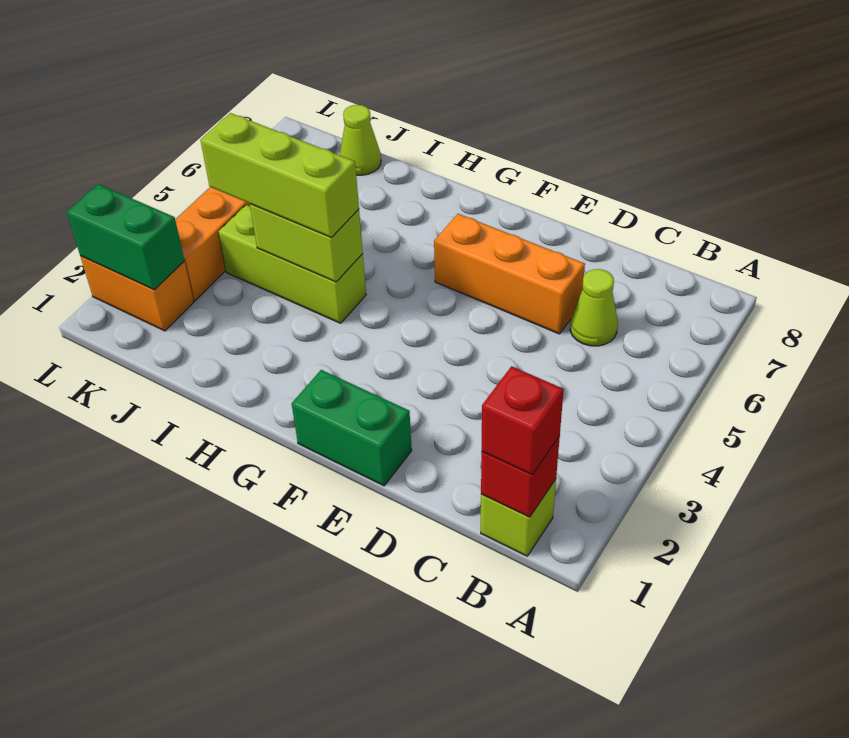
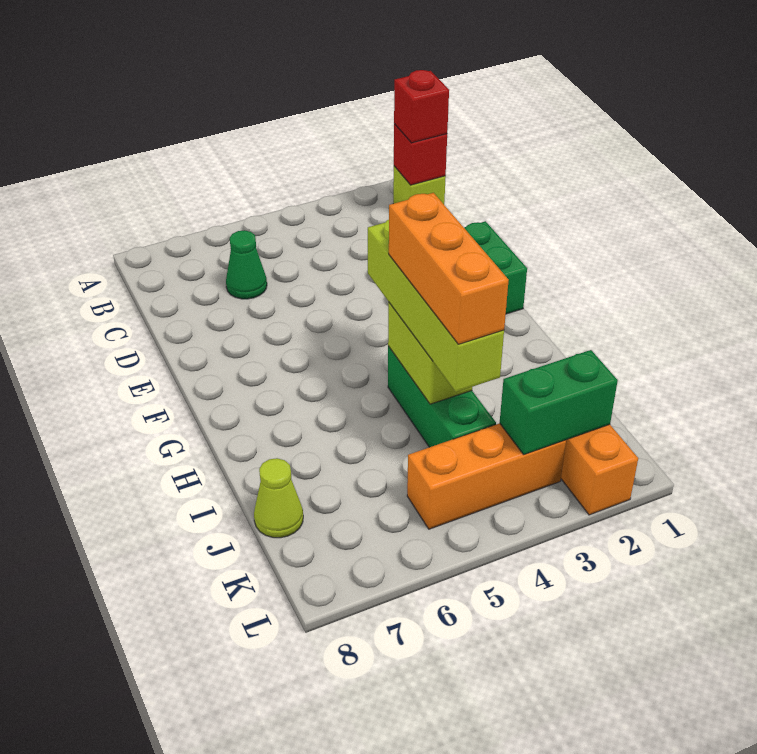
lime 1x1 cone [570,269,618,346] -> green 1x1 cone [226,230,267,299]
orange 1x3 brick [434,214,585,334] -> orange 1x3 brick moved to [389,193,509,344]
lime 1x3 brick [218,205,366,323] -> green 1x3 brick [388,346,496,447]
lime 1x3 brick [201,113,359,237] -> lime 1x4 brick [368,220,504,392]
green 1x2 brick [67,184,184,290] -> green 1x2 brick turned to [500,350,618,454]

